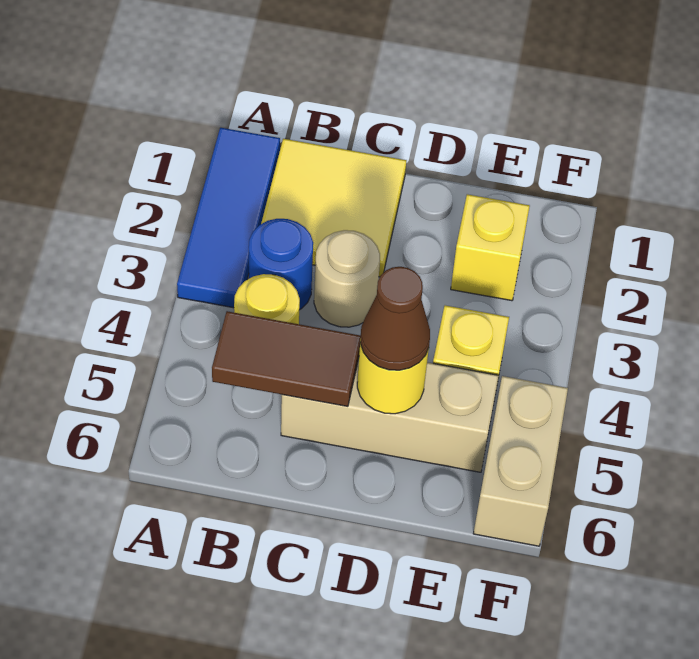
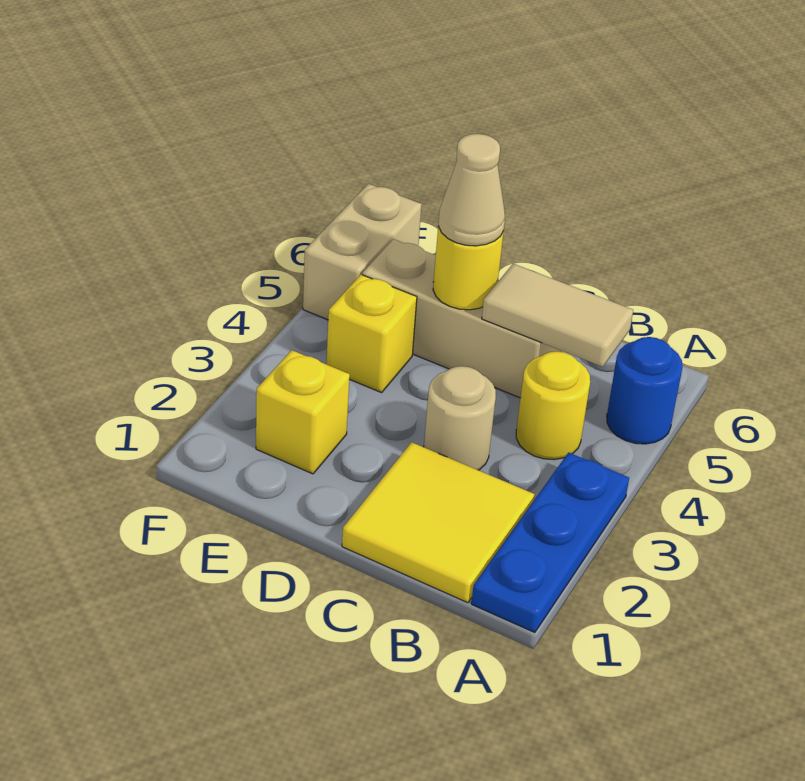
blue 1x3 tile [177,128,280,308] -> blue 1x3 plate [471,453,629,633]
blue 1x1 round brick [249,219,313,310] -> blue 1x1 round brick moved to [607,337,683,444]
brown 1x2 tile [212,311,361,406] -> tan 1x2 tile [482,264,633,367]
brown 1x1 cone [360,267,430,370] -> tan 1x1 cone [439,134,505,246]

